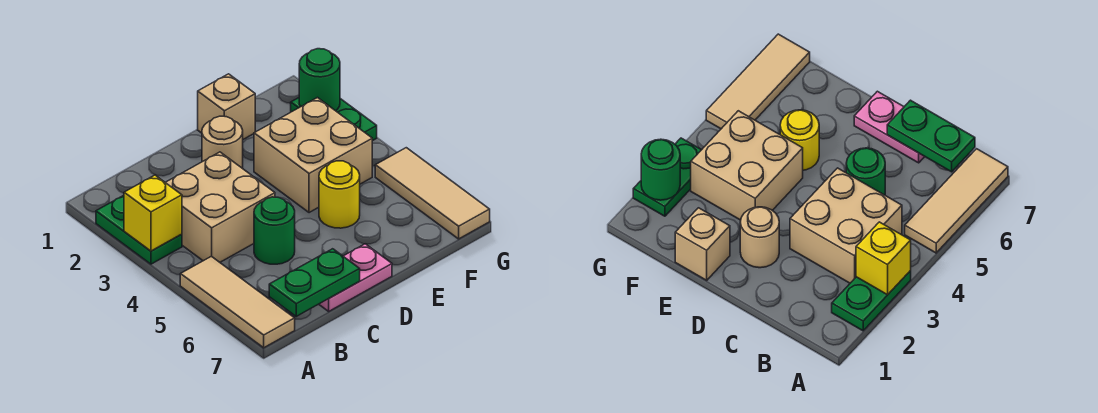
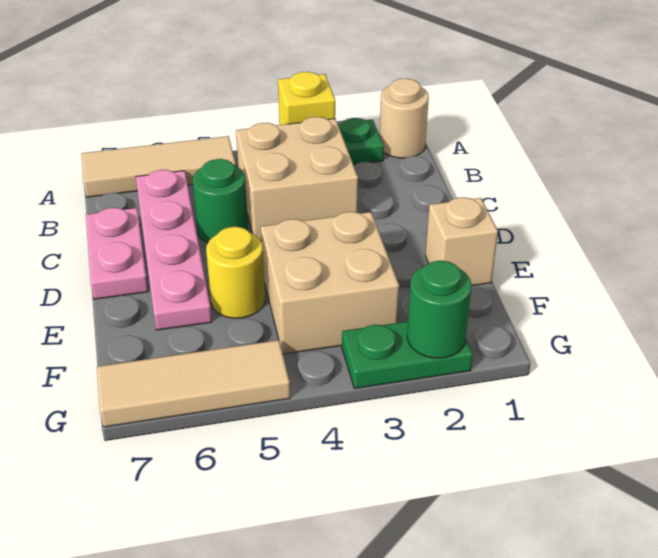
none -> pink 1x4 plate [136,170,212,330]
green 1x2 plate [269,249,360,316] -> none
tan 1x1 round brick [202,116,243,168] -> tan 1x1 round brick moved to [380,79,429,158]

